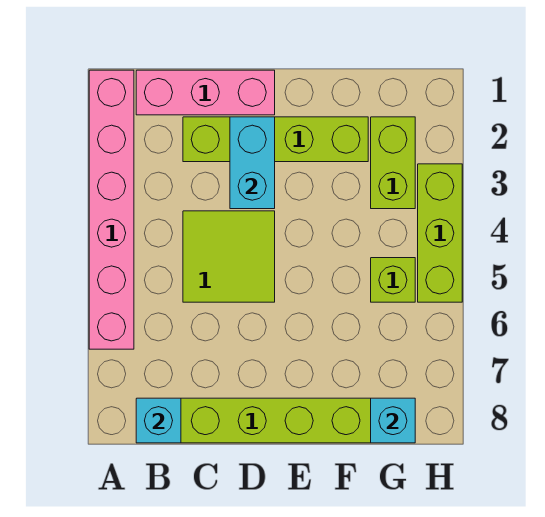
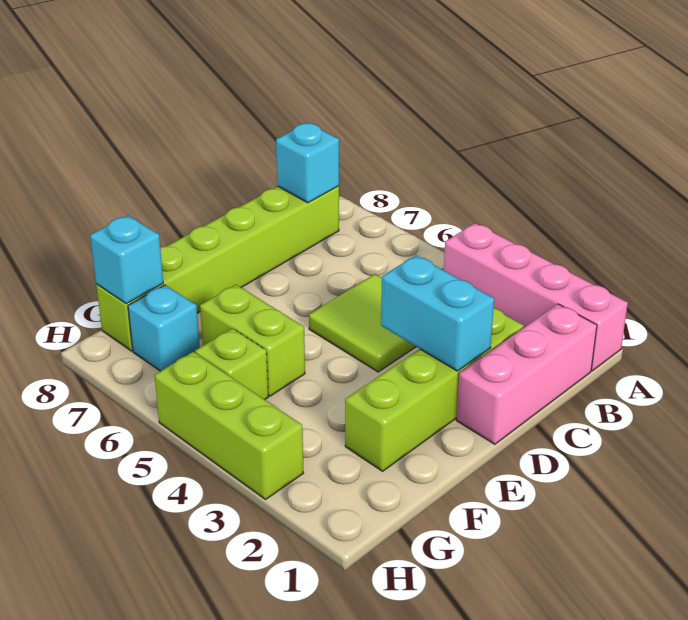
pink 1x6 brick [89,70,134,349] -> pink 1x4 brick [444,223,628,371]
lime 1x2 brick [371,117,415,209] -> lime 1x2 brick moved to [200,285,305,396]
none -> cyan 1x1 brick [128,285,200,371]

